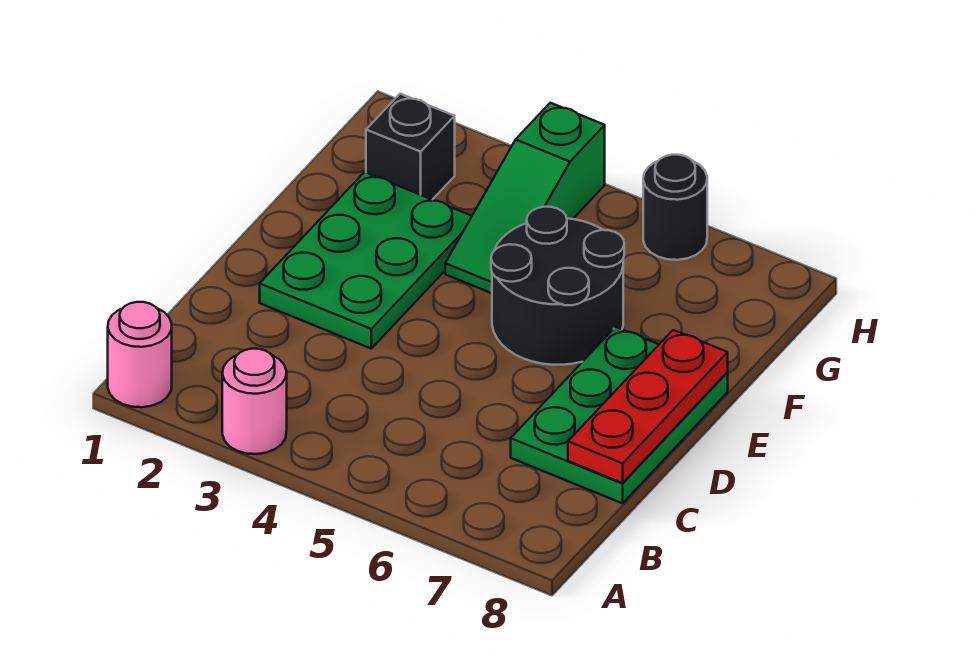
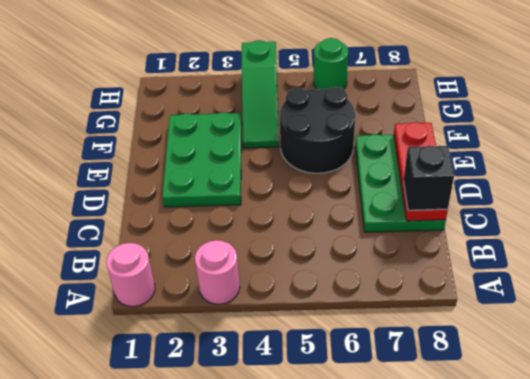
black 1x1 brick [366,94,455,200] -> black 1x1 brick moved to [404,146,454,210]
black 1x1 round brick [643,155,707,260] -> green 1x1 round brick [314,38,348,90]

